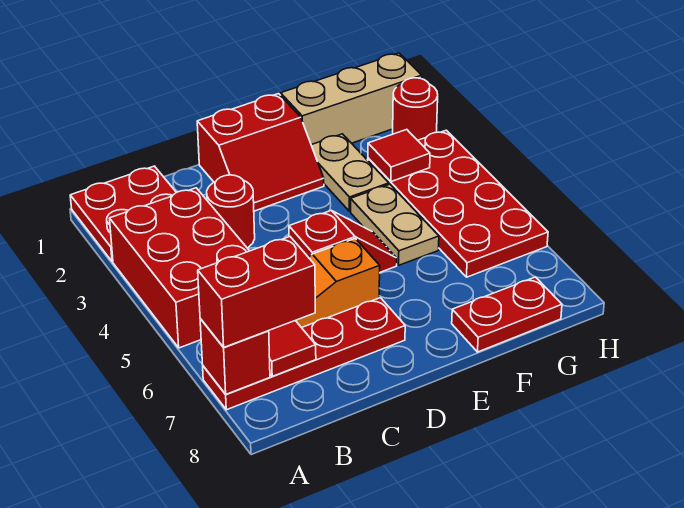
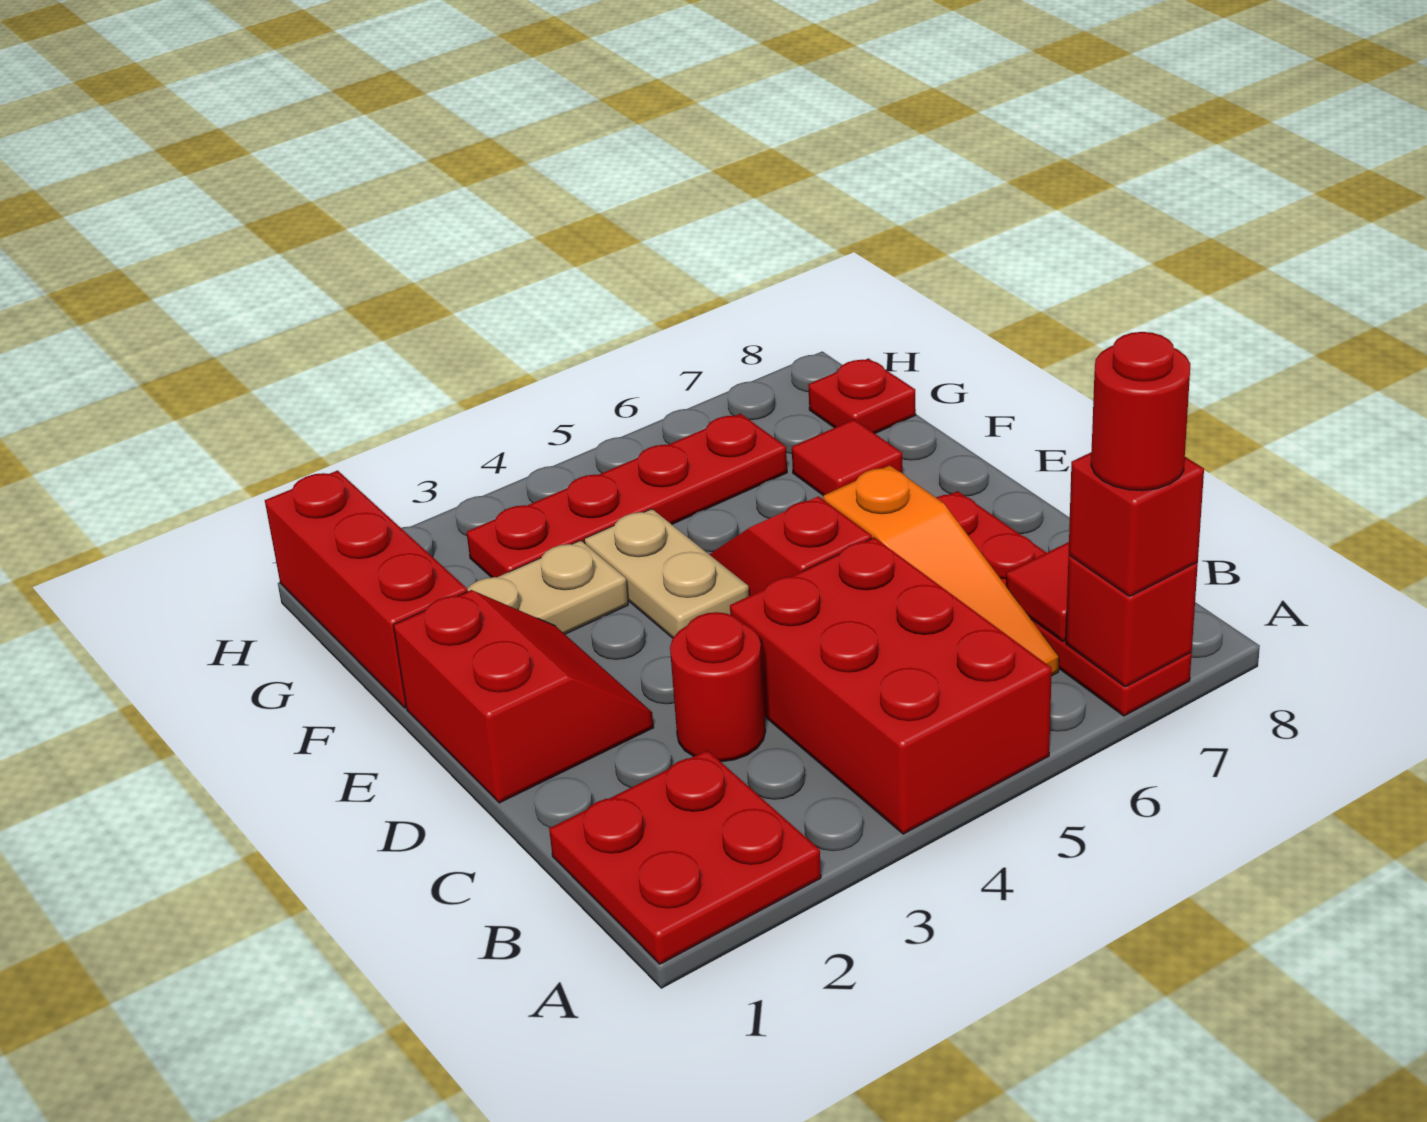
red 2x3 brick [110,188,249,348] -> red 2x3 brick turned to [730,537,1052,834]
red 1x2 brick [198,237,315,347] -> red 1x1 brick [1069,453,1204,597]
tan 1x3 brick [281,53,422,145] -> red 1x3 brick [265,471,468,708]
tan 1x2 plate [351,184,439,265] -> tan 1x2 plate turned to [584,509,749,638]
red 1x2 plate [452,277,562,352] -> red 1x1 plate [808,358,916,433]
red 2x4 plate [368,130,548,277] -> red 1x4 plate [467,414,787,577]
red 1x1 tile [368,129,430,182] -> red 1x1 tile moved to [792,419,902,495]
red 1x1 round brick [393,78,438,140] -> red 1x1 round brick moved to [1091,332,1190,491]

